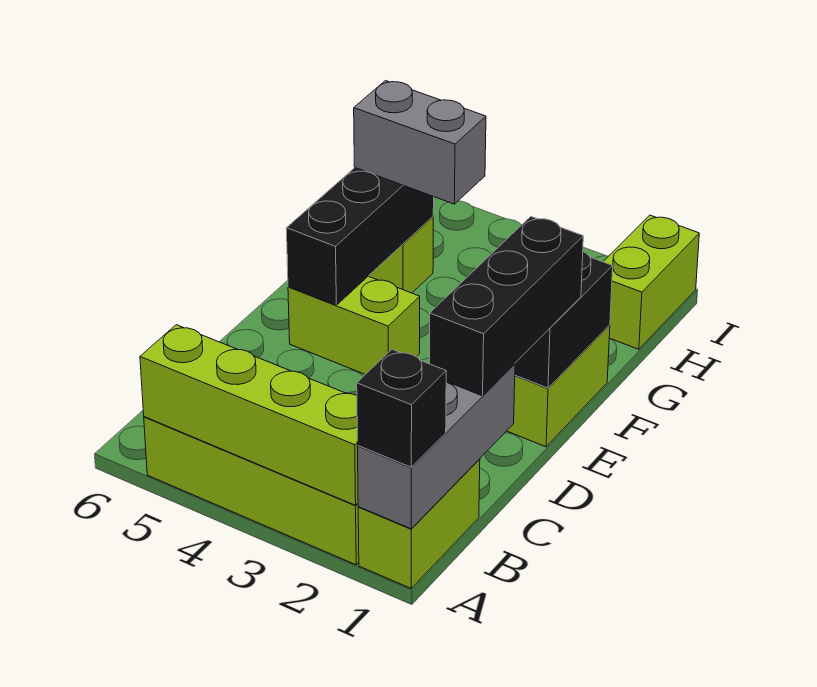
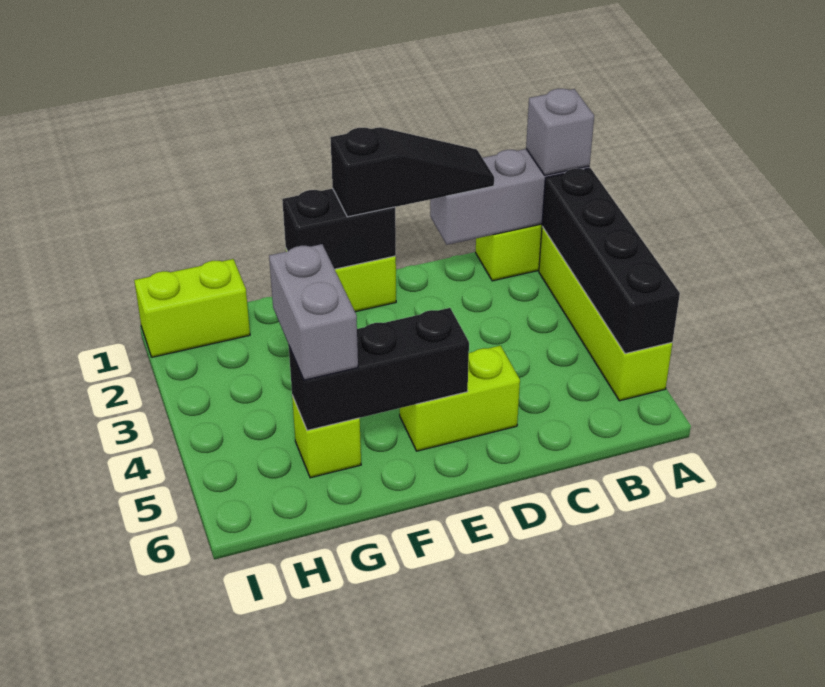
black 1x1 brick [357,349,446,467] -> grey 1x1 brick [526,89,594,175]
lime 1x4 brick [140,325,358,505] -> black 1x4 brick [542,168,680,354]
black 1x3 brick [429,217,583,396] -> black 1x3 slope [330,127,494,217]
lime 1x2 brick [288,276,420,374] -> lime 1x2 brick turned to [400,346,520,451]

